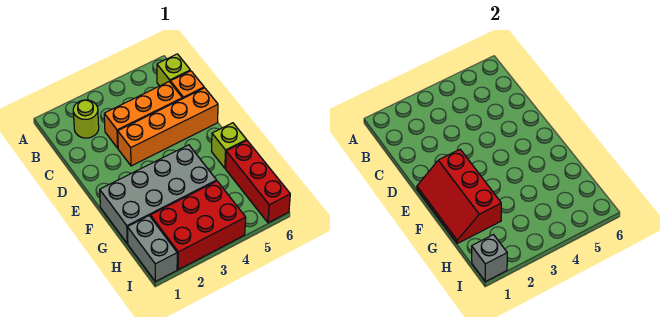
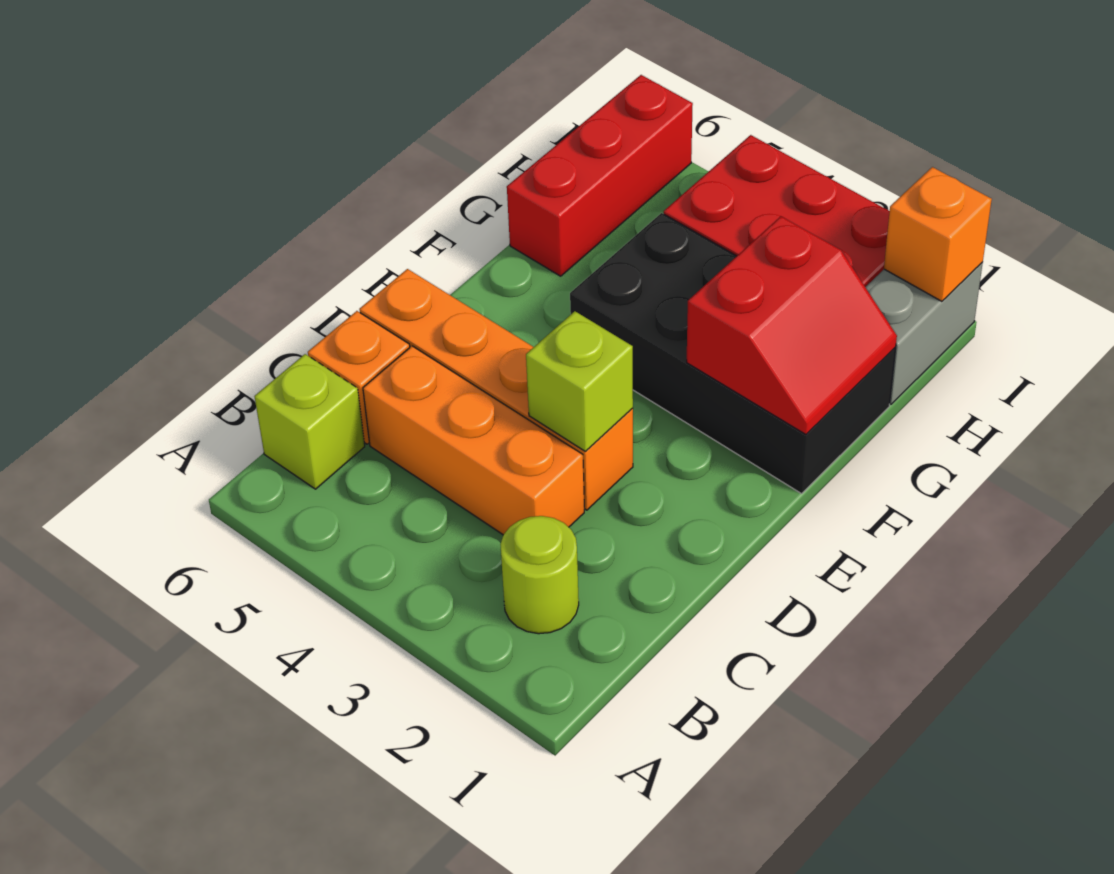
red 2x3 slope [417,150,501,243] -> red 2x2 slope [687,216,897,434]
grey 2x4 brick [100,145,217,243] -> black 2x4 brick [570,213,896,494]
lime 1x1 brick [211,123,246,168] -> lime 1x1 brick moved to [526,311,633,451]
grey 1x1 brick [472,235,507,282] -> orange 1x1 brick [884,167,992,301]

